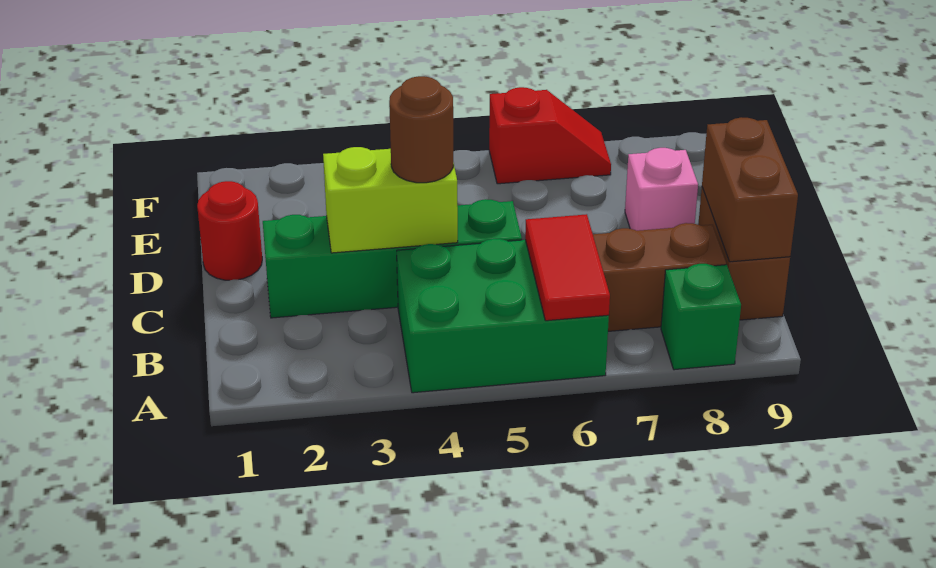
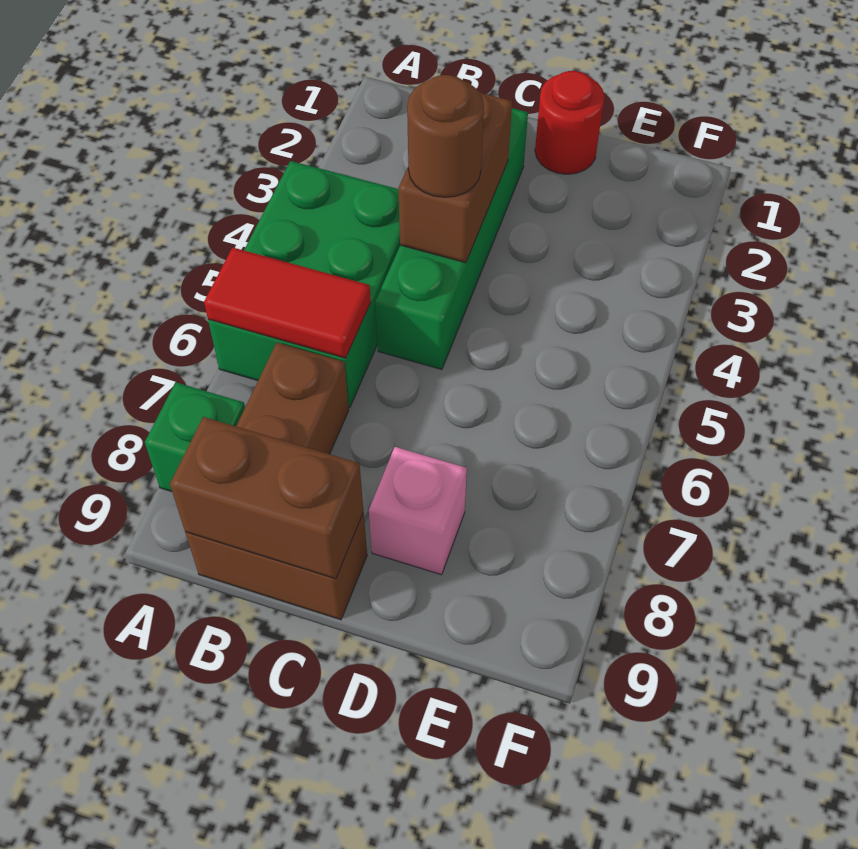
lime 1x2 brick [323,147,458,253] -> brown 1x2 brick [398,92,512,263]
red 1x2 slope [489,87,611,184] -> none

